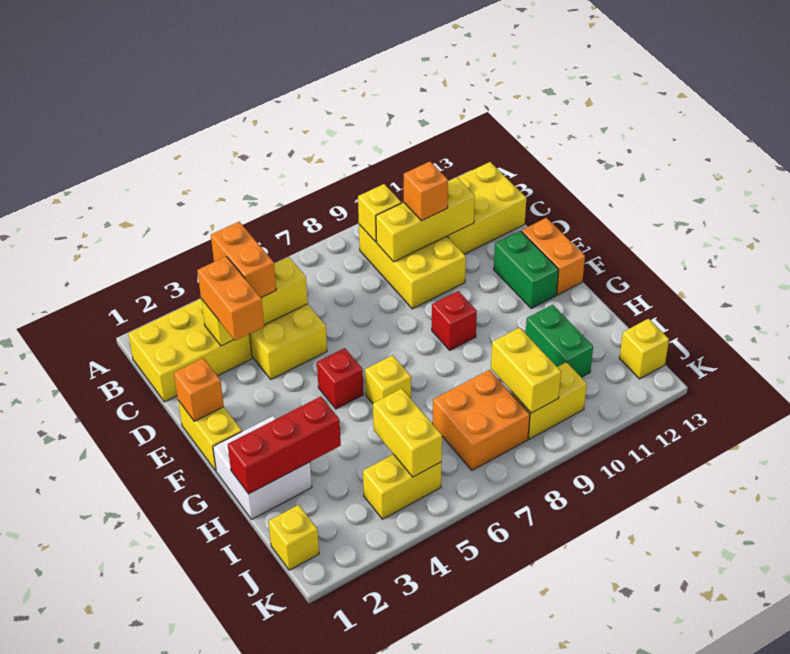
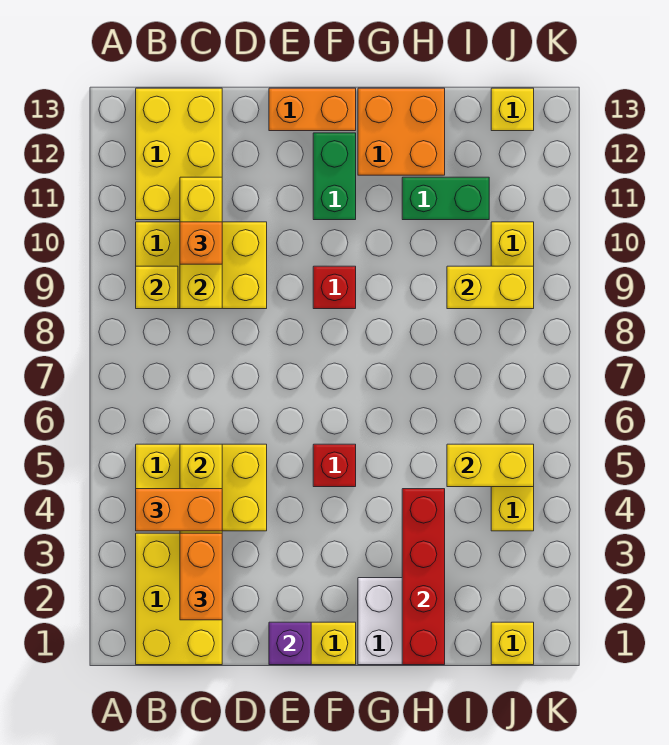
orange 1x2 brick [197,256,264,341] -> orange 1x2 brick turned to [180,533,222,620]
orange 1x1 brick [174,358,224,421] -> purple 1x1 brick [269,622,311,665]
green 1x2 brick [494,231,559,309] -> green 1x2 brick turned to [313,133,356,220]
yellow 1x1 brick [365,355,411,403] -> none
red 1x3 brick [228,397,341,494] -> red 1x4 brick [402,489,445,665]
orange 2x2 brick [433,370,530,470] -> orange 2x2 brick moved to [358,88,445,175]

